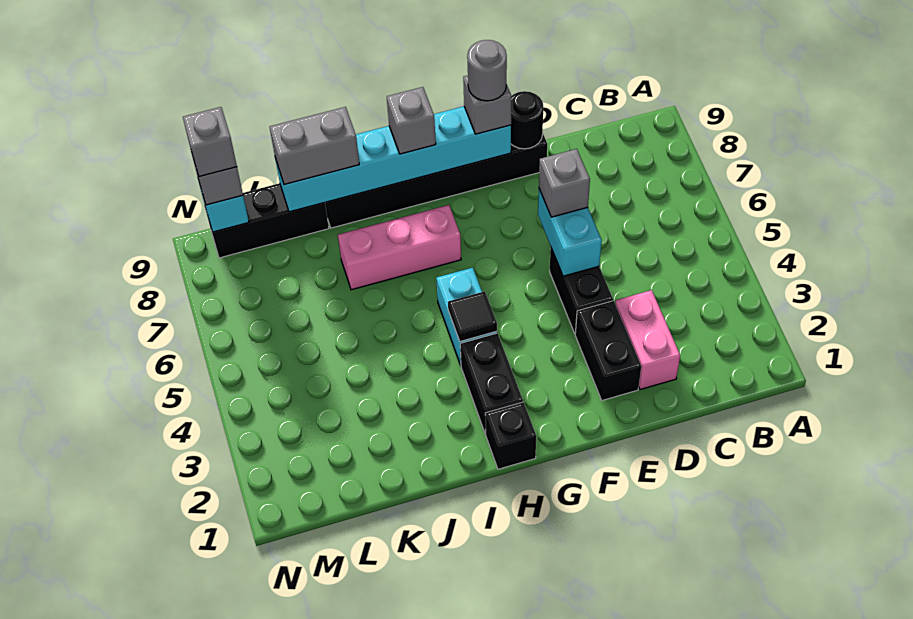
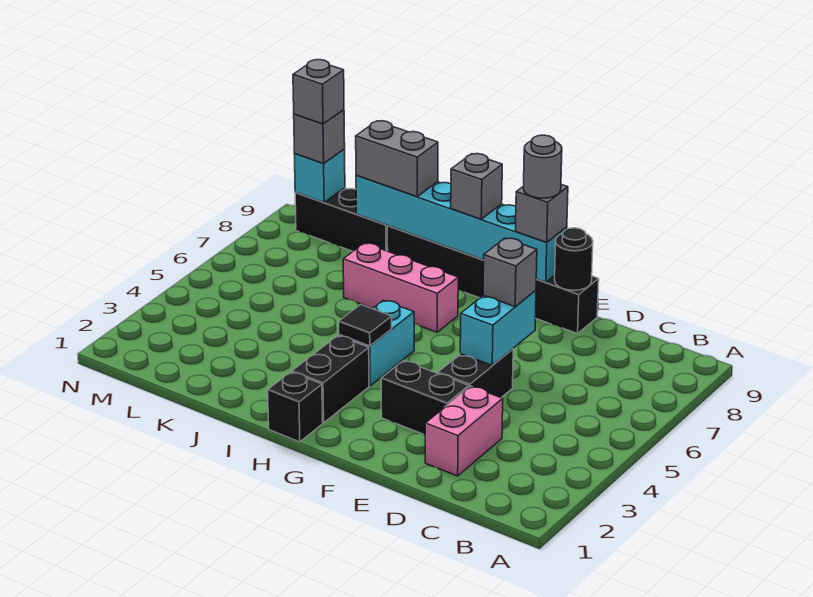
black 1x2 brick [575,301,641,400] -> black 1x2 brick turned to [381,361,469,435]

